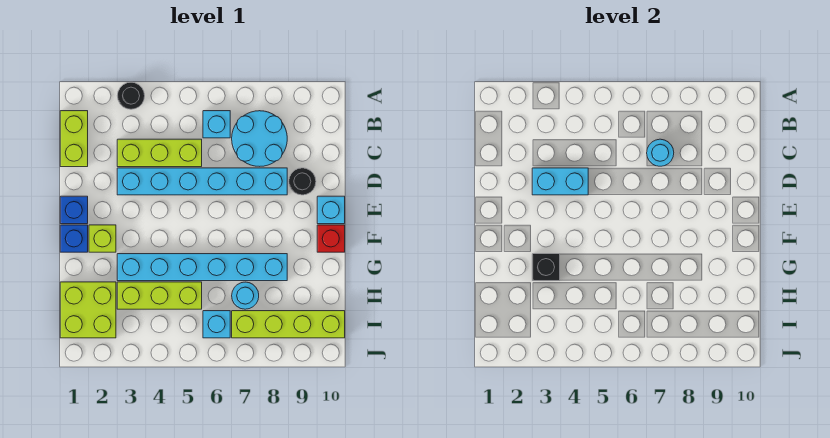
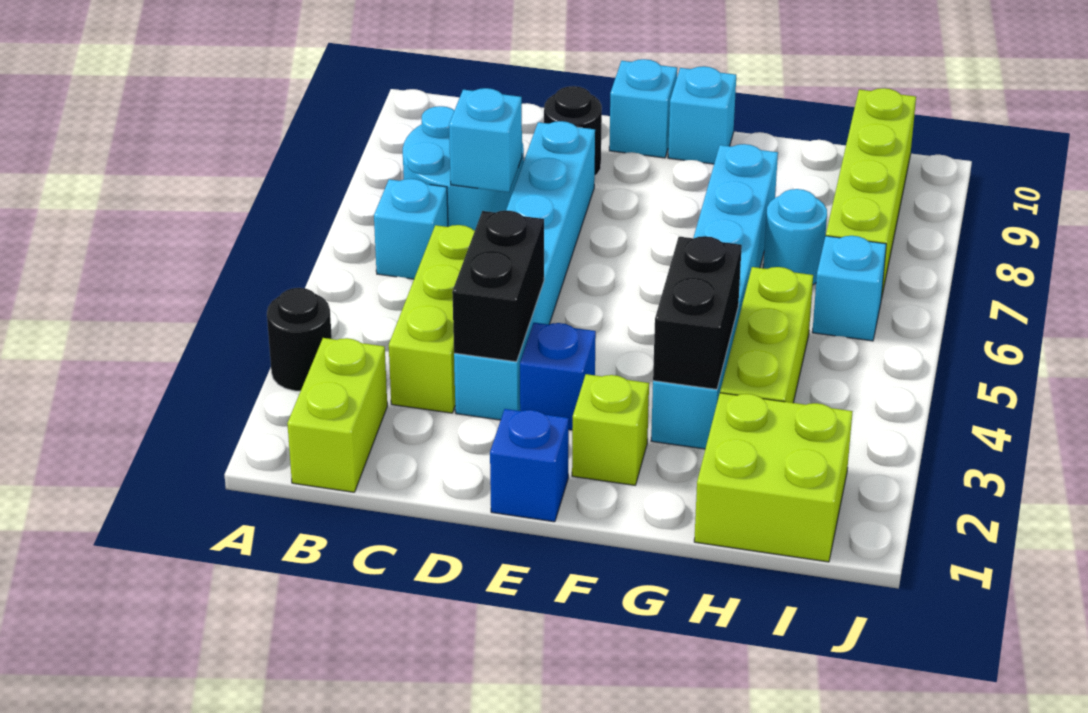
lime 1x2 brick [60,111,88,167] -> lime 1x2 brick turned to [287,338,387,492]
cyan 1x1 round brick [647,139,674,166] -> cyan 1x1 brick [449,88,522,192]
cyan 1x2 brick [532,168,588,195] -> black 1x2 brick [452,211,544,362]
blue 1x1 brick [60,225,88,252] -> blue 1x1 brick moved to [520,323,596,430]
red 1x1 brick [317,225,345,252] -> cyan 1x1 brick [668,66,736,164]
black 1x1 brick [532,254,560,281] -> black 1x2 brick [653,236,742,389]

